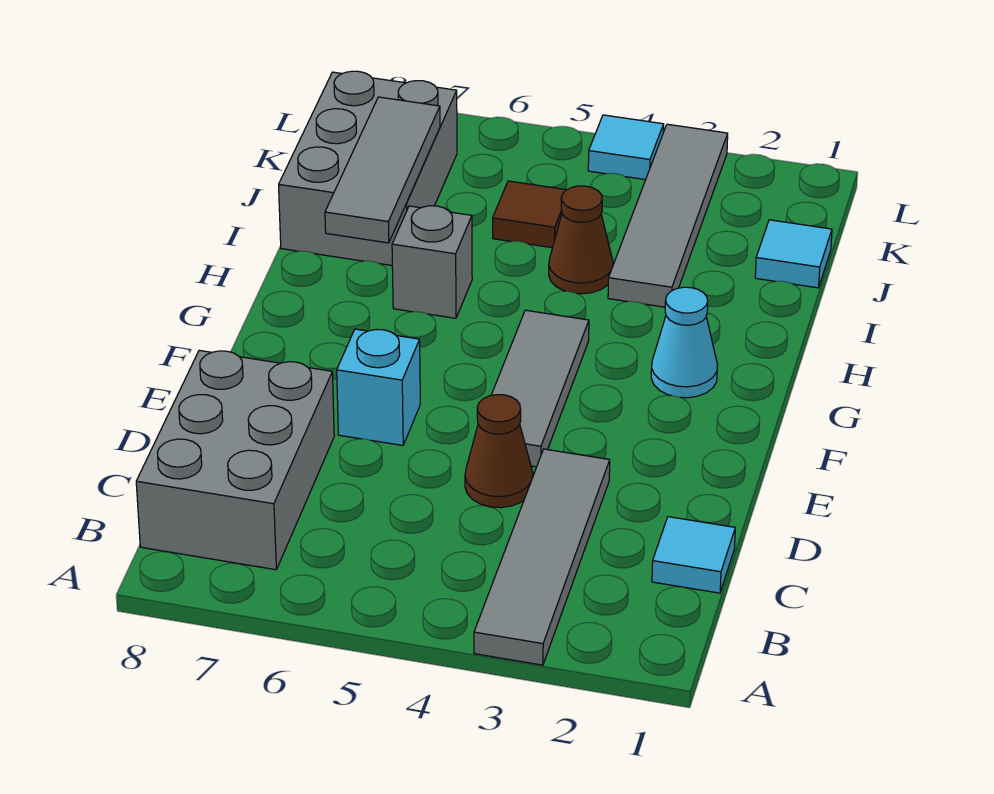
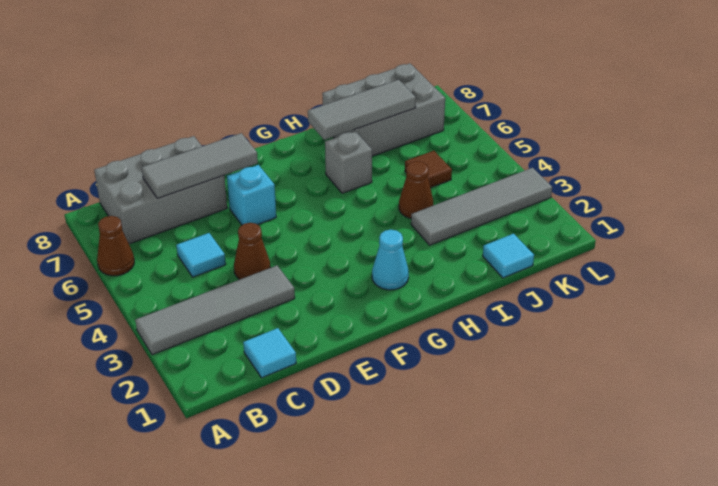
none -> brown 1x1 cone [97,216,134,276]
grey 1x3 tile [492,310,589,467] -> grey 1x3 tile moved to [142,133,258,198]
cyan 1x1 tile [588,115,664,180] -> cyan 1x1 tile moved to [176,233,226,277]

